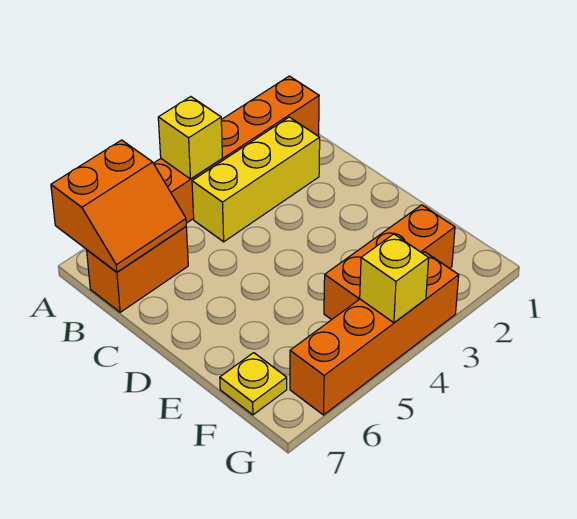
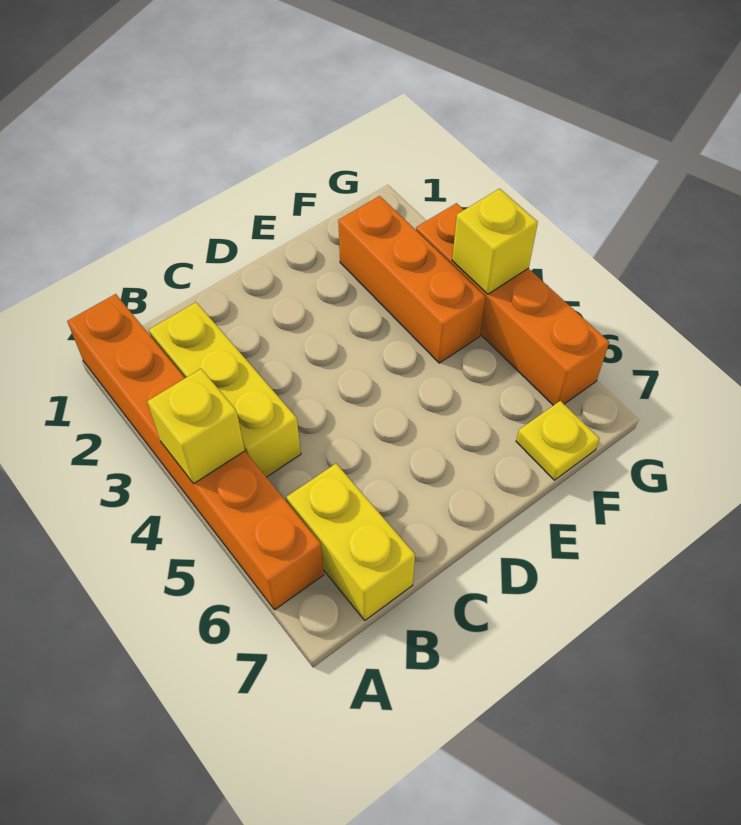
orange 2x2 slope [51,140,186,272] -> none
orange 1x2 brick [87,227,188,312] -> yellow 1x2 brick [286,464,415,620]

